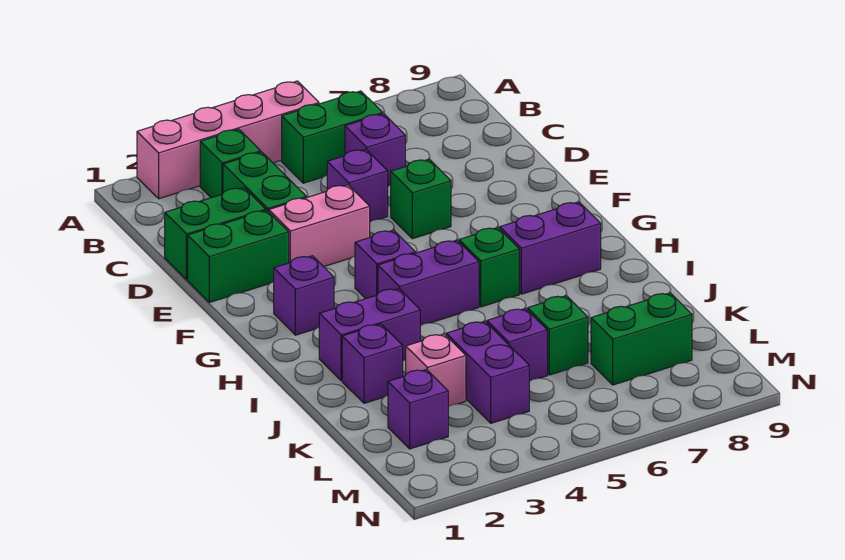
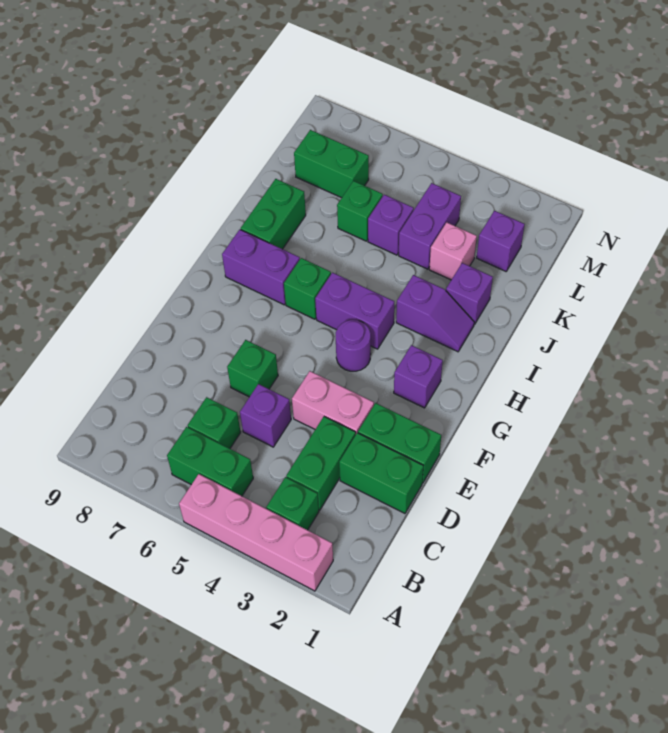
purple 1x1 brick [345,114,405,186] -> green 1x1 brick [188,397,241,449]
purple 1x1 brick [355,230,415,299] -> purple 1x1 round brick [336,320,371,371]
purple 1x2 brick [319,289,420,381] -> purple 1x2 slope [396,275,474,352]
none -> green 1x2 brick [241,179,306,249]

